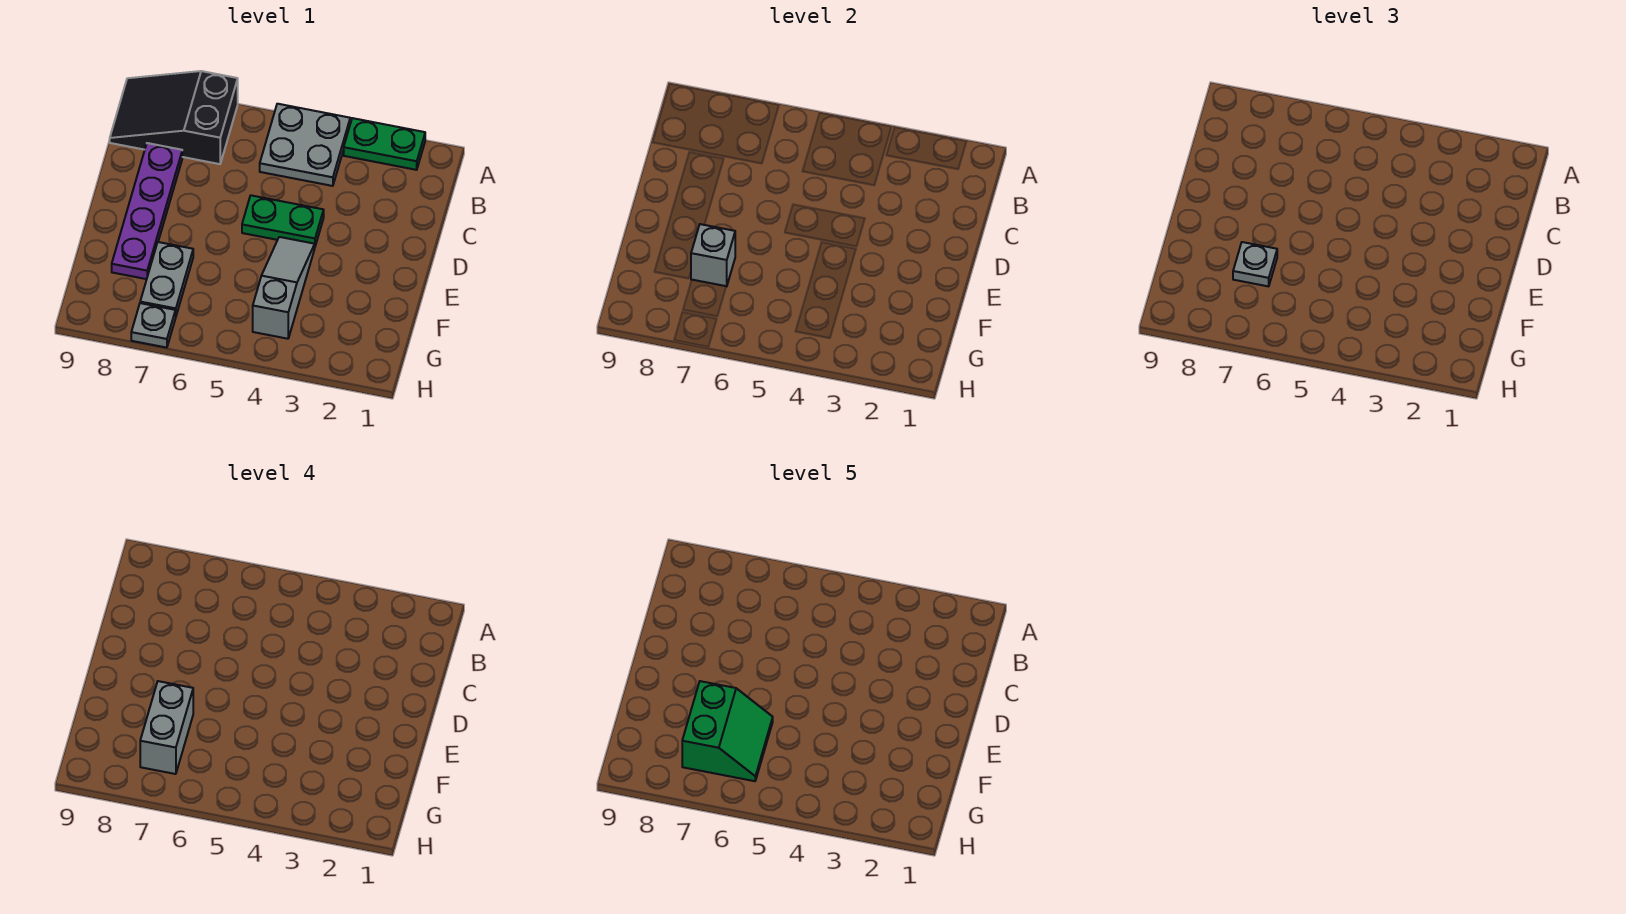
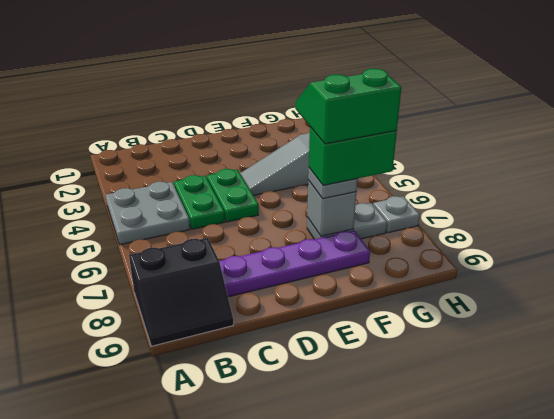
green 1x2 plate [344,118,425,170] -> green 1x2 plate moved to [174,175,225,229]
black 2x3 slope [110,71,238,164] -> black 2x2 slope [129,238,233,346]
grey 1x2 brick [140,681,193,774] -> green 1x2 brick [309,127,397,185]

